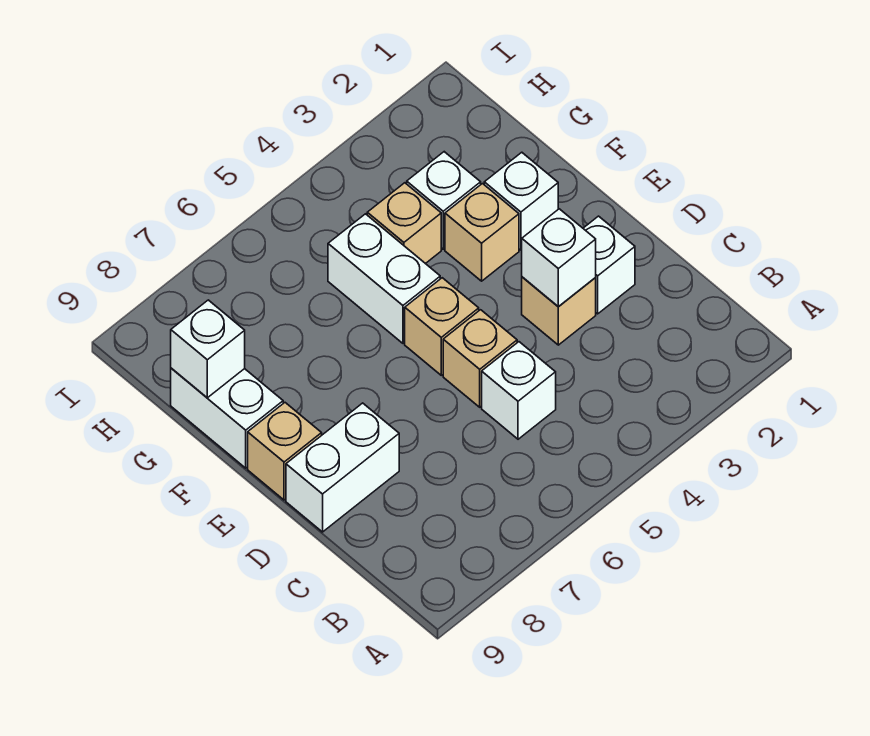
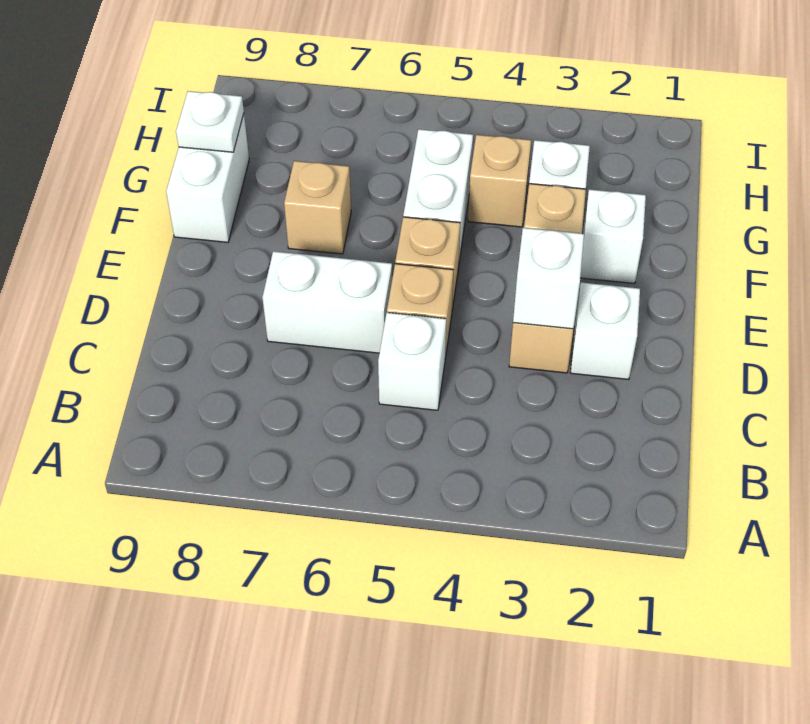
white 1x2 brick [286,403,399,532] -> white 1x2 brick moved to [263,251,392,353]
tan 1x1 brick [248,403,322,500] -> tan 1x1 brick moved to [284,161,351,254]
white 1x1 brick [171,300,245,398] -> white 1x1 plate [176,91,244,152]

